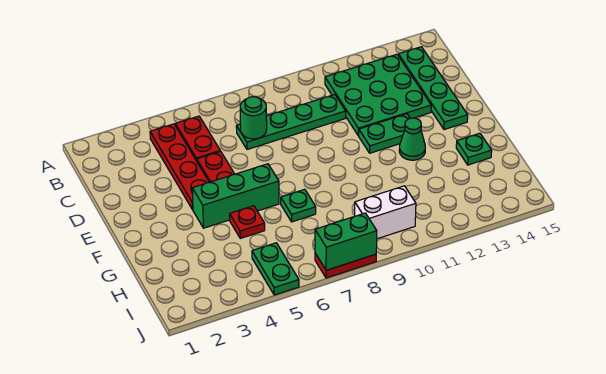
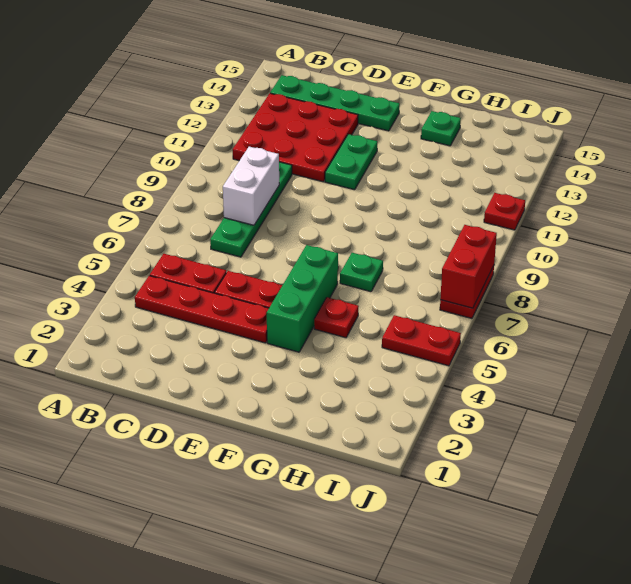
green 3x3 plate [325,54,431,136] -> red 3x3 plate [233,93,358,182]
green 1x1 round brick [240,97,267,139] -> none
green 1x1 cone [399,118,425,160] -> none
green 1x2 plate [252,243,299,295] -> red 1x2 plate [382,315,461,366]
white 1x2 brick [355,186,416,239] -> white 1x2 brick moved to [223,147,279,225]
green 1x2 brick [315,213,377,270] -> red 1x2 brick [440,225,497,308]
none -> red 1x1 plate [484,193,525,230]

